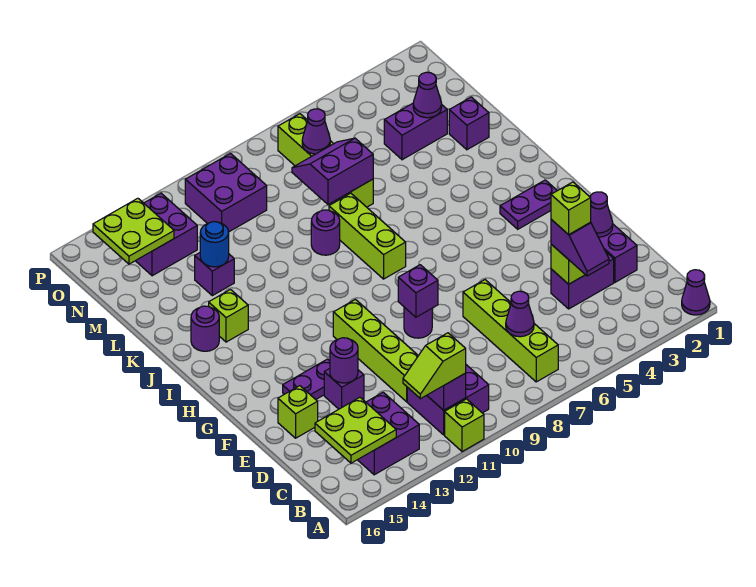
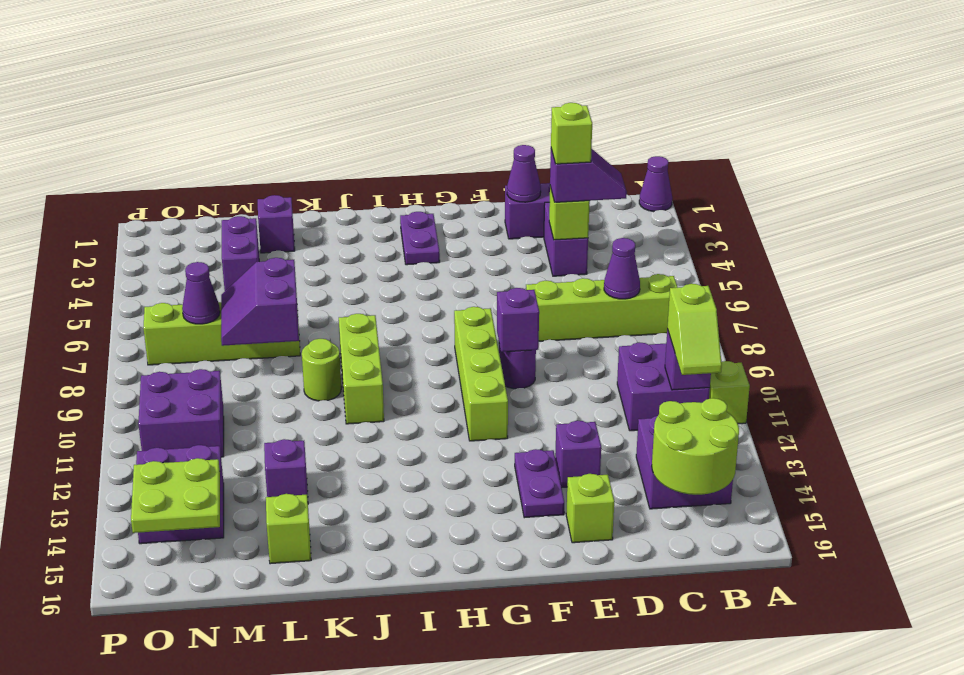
lime 2x2 plate [315,397,396,463] -> lime 2x2 round brick [652,398,739,495]
lime 1x4 brick [333,299,418,402] -> lime 1x4 brick turned to [454,307,508,441]
purple 1x1 round brick [330,338,358,383] -> none
lime 1x3 brick [329,193,406,279] -> lime 1x3 brick turned to [339,314,384,424]
lime 1x1 brick [209,290,248,342] -> lime 1x1 brick moved to [266,494,311,564]
purple 1x1 round brick [191,306,219,351] -> none
purple 1x1 round brick [311,210,340,255] -> lime 1x1 round brick [302,339,341,401]
blue 1x1 round brick [200,222,229,267] -> none
purple 1x1 cone [413,72,442,118] -> none

